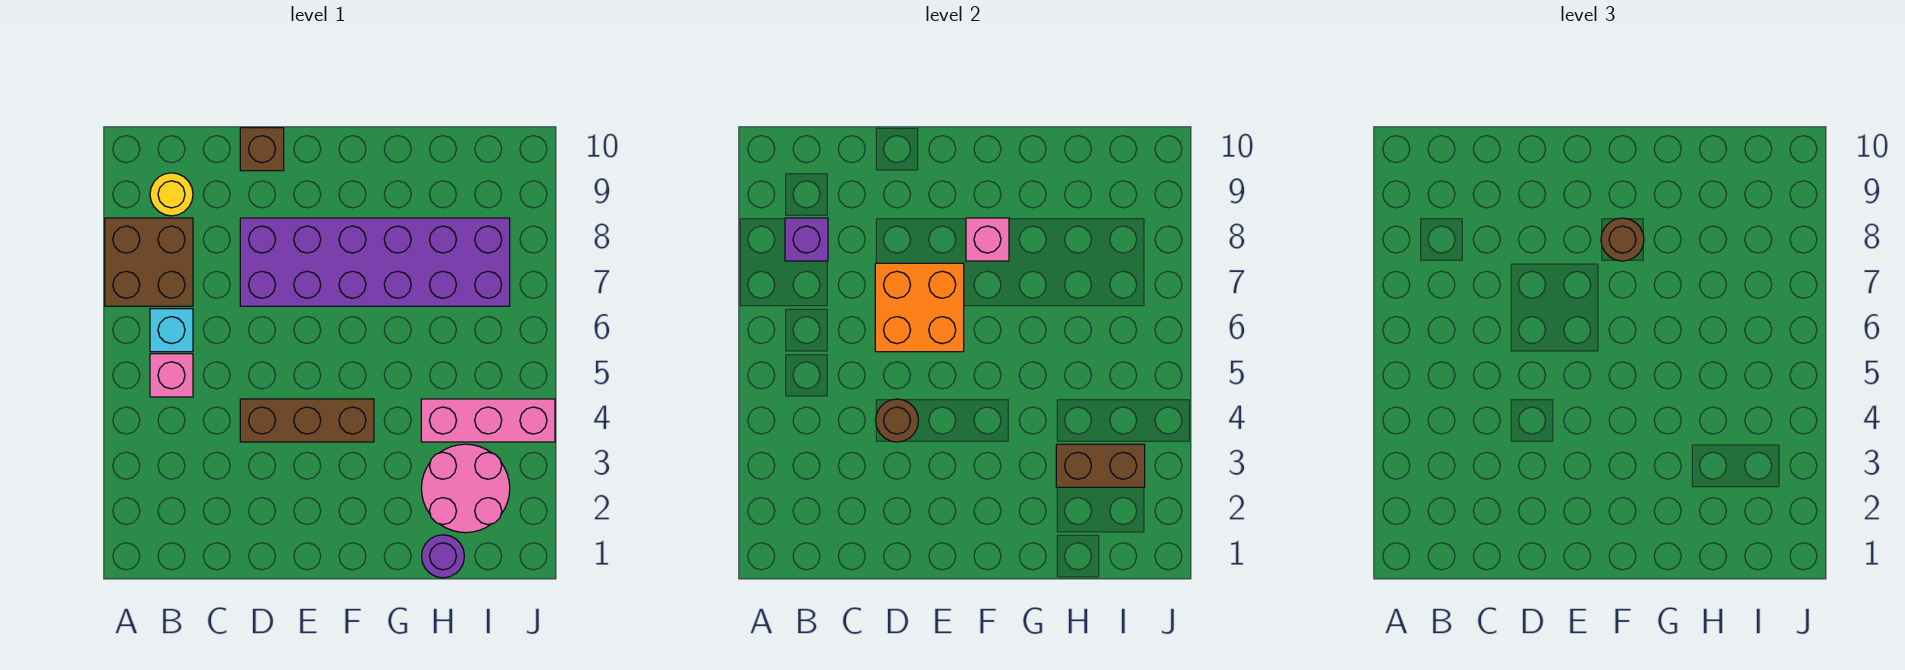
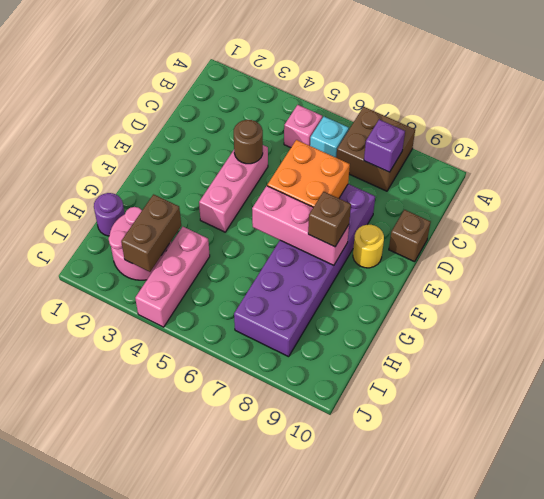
yellow 1x1 round brick [150,173,193,216] -> yellow 1x1 round brick moved to [353,225,384,268]
brown 1x3 brick [240,399,374,442] -> pink 1x3 brick [199,145,268,232]
pink 1x1 brick [966,218,1009,261] -> pink 1x3 brick [252,186,349,265]
brown 1x1 round brick [1601,218,1644,261] -> brown 1x1 brick [308,192,351,247]

